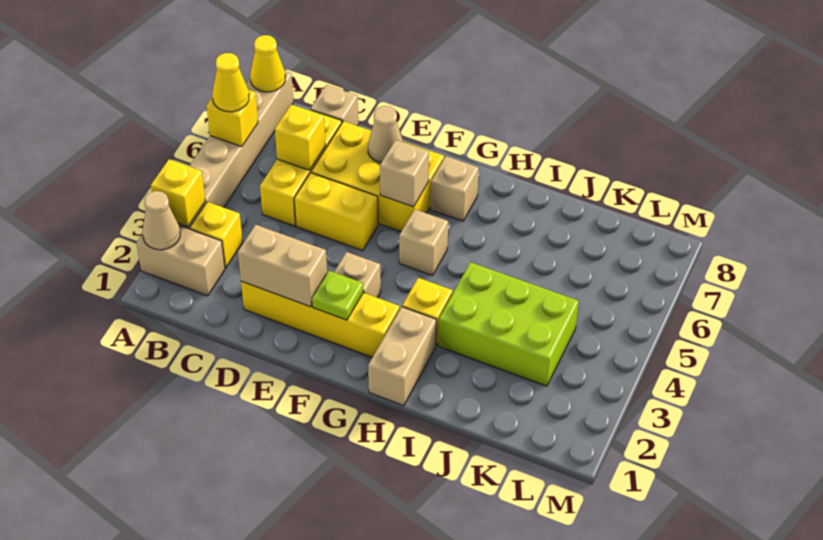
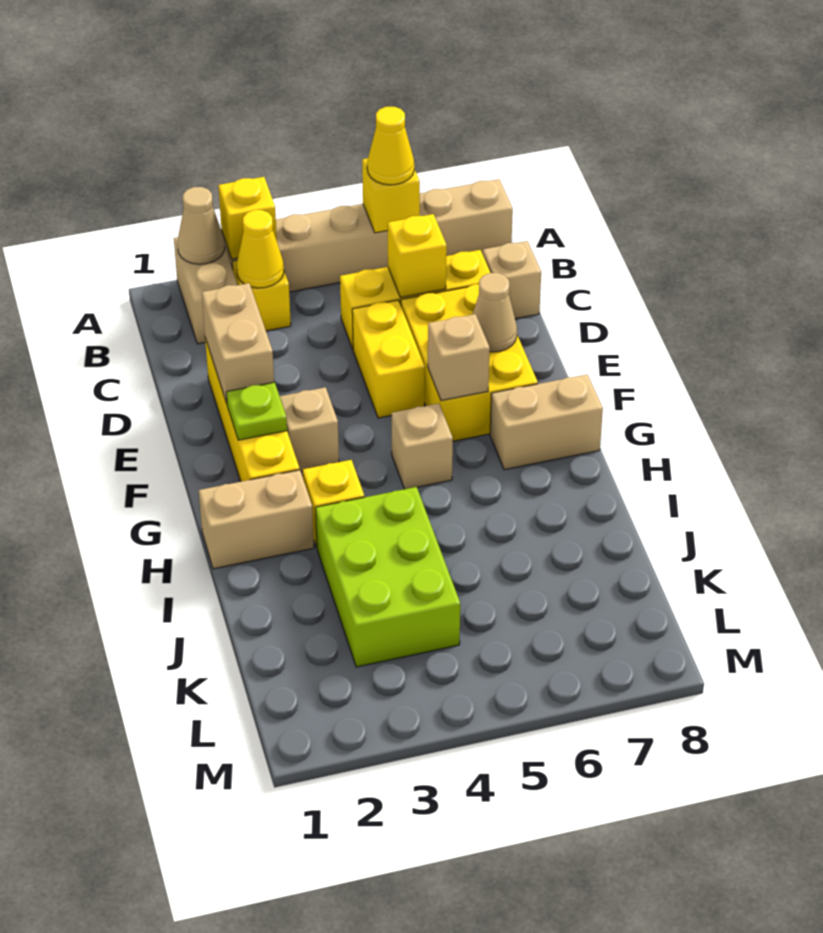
yellow 1x1 cone [250,35,285,92] -> yellow 1x1 cone moved to [236,210,284,288]
tan 1x1 brick [431,156,479,221] -> tan 1x2 brick [490,374,603,470]

